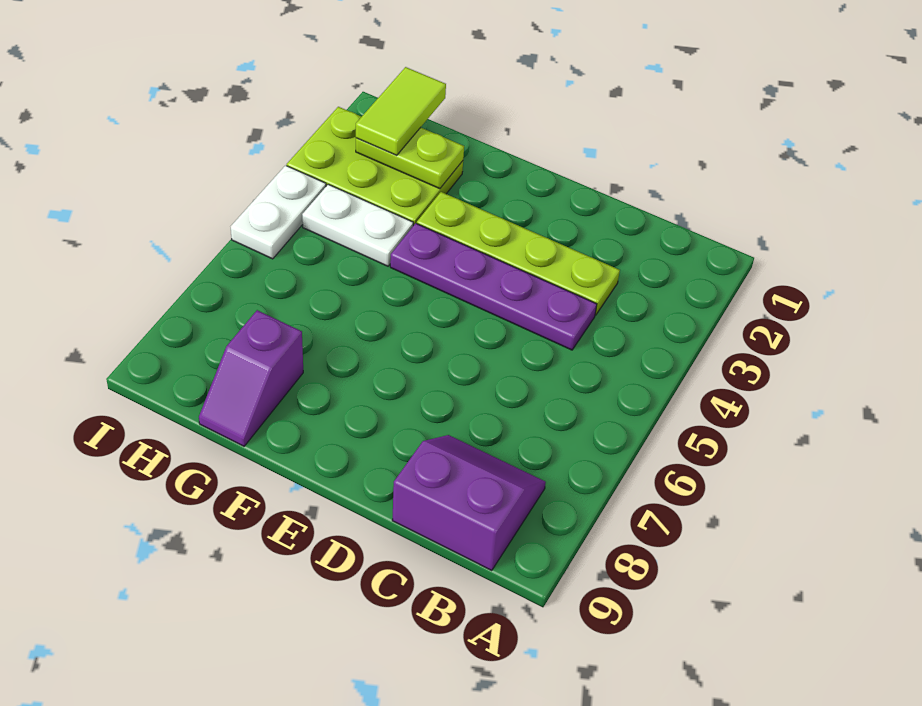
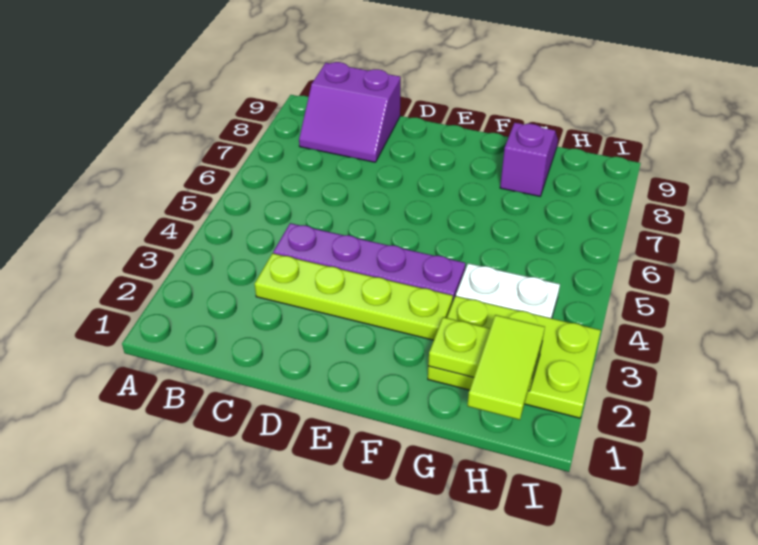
white 1x2 plate [231,165,326,259] -> none

